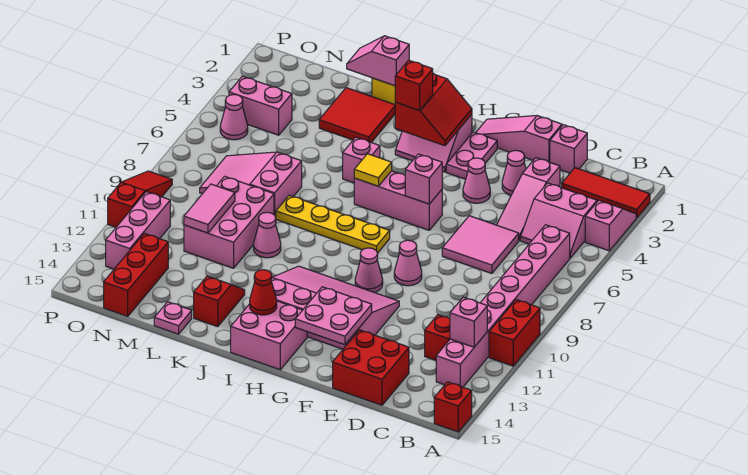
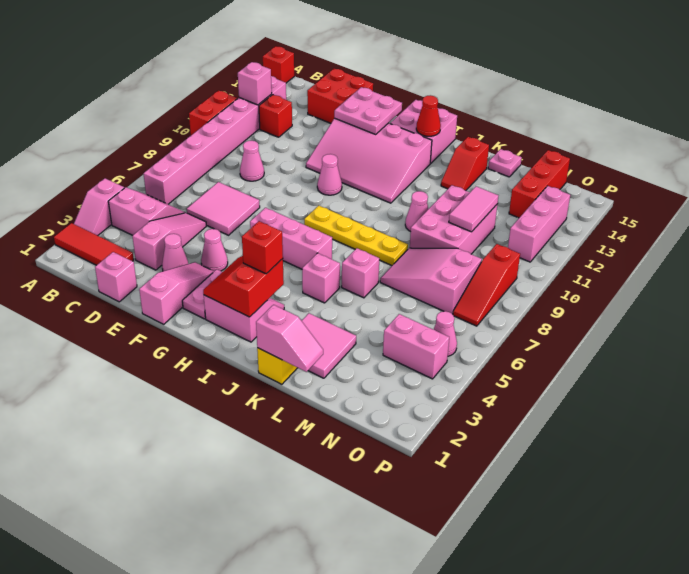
pink 1x3 slope [476,116,562,162] -> pink 1x3 slope turned to [139,262,214,324]
pink 1x1 cone [394,240,422,286] -> pink 1x1 cone moved to [240,141,264,181]
pink 1x1 brick [405,154,442,204] -> pink 1x1 brick moved to [342,248,379,298]
yellow 1x1 tile [354,154,392,186] -> none
red 2x2 tile [319,88,395,142] -> pink 2x2 tile [302,313,356,378]
pink 2x3 slope [200,152,302,217] -> pink 2x3 slope turned to [380,248,482,314]
red 1x3 slope [108,171,172,227] -> red 1x3 slope moved to [453,244,520,326]

